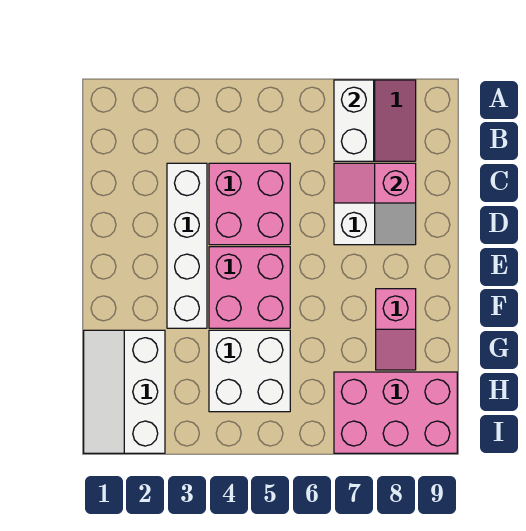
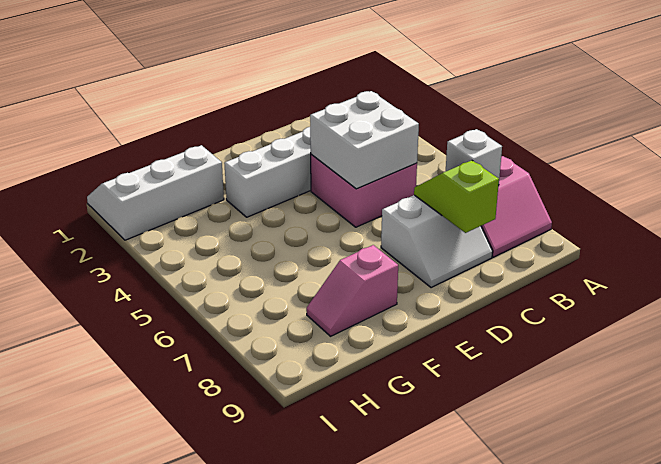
white 1x2 brick [334,80,374,161] -> white 1x1 brick [446,129,502,186]
pink 1x2 slope [334,163,416,203] -> lime 1x2 slope [414,160,499,233]
pink 2x2 brick [209,247,290,328] -> none
white 2x2 brick [209,330,290,412] -> white 2x2 brick moved to [310,91,419,189]
pink 2x3 brick [334,372,457,453] -> none

